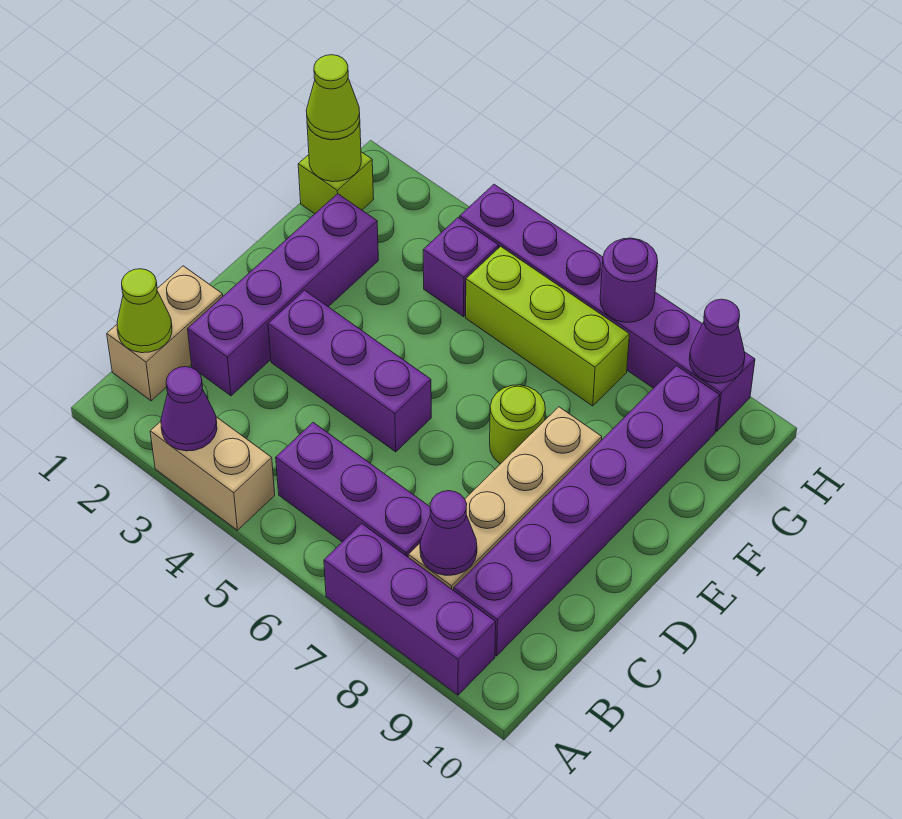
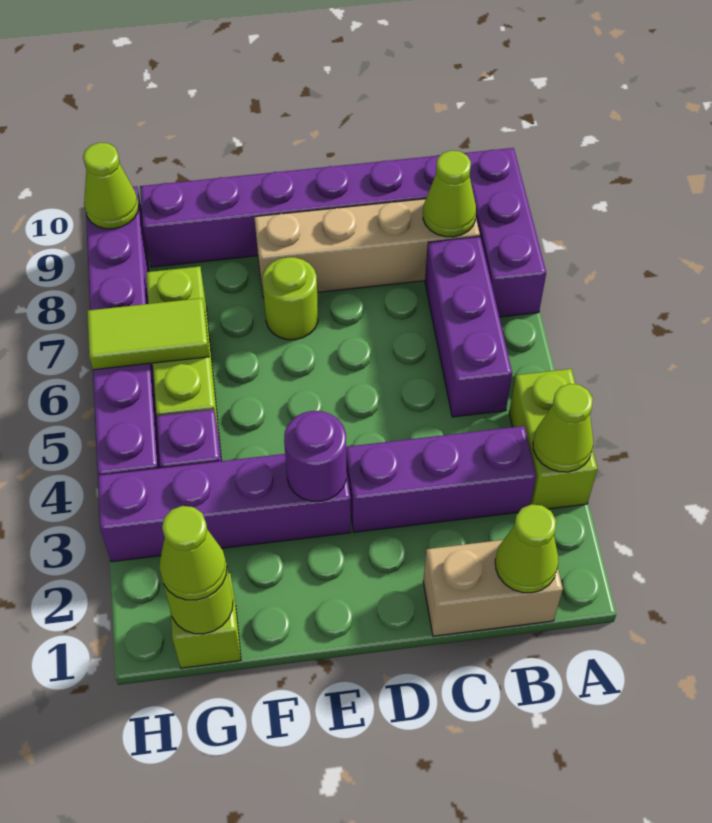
tan 1x2 brick [150,417,275,530] -> lime 1x2 brick [509,369,598,509]
purple 1x1 cone [161,367,217,451] -> lime 1x1 cone [533,384,593,472]
purple 1x1 cone [420,491,477,576] -> lime 1x1 cone [423,151,476,237]
purple 1x4 brick [188,194,378,396] -> purple 1x4 brick moved to [98,454,351,562]
purple 1x3 brick [268,290,431,452] -> purple 1x3 brick turned to [346,426,536,532]
none -> lime 1x2 tile [87,298,209,370]
purple 1x1 round brick [600,238,658,322] -> purple 1x1 round brick moved to [284,411,346,501]
purple 1x1 cone [689,299,745,383] -> lime 1x1 cone [83,143,139,229]

